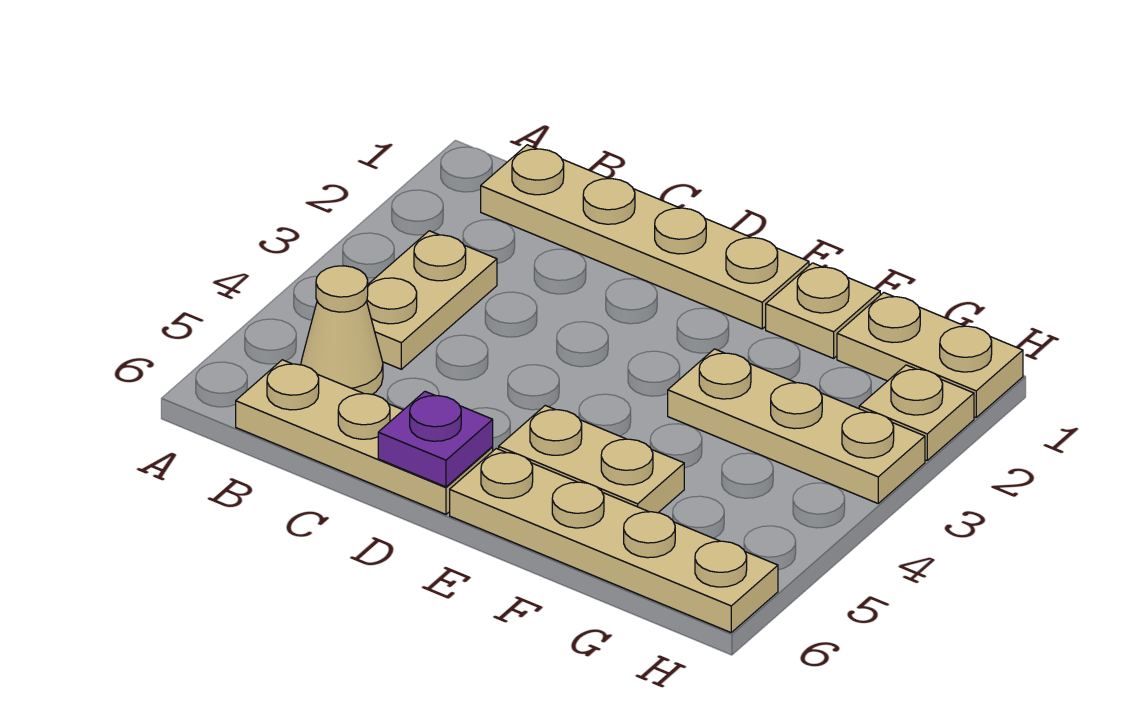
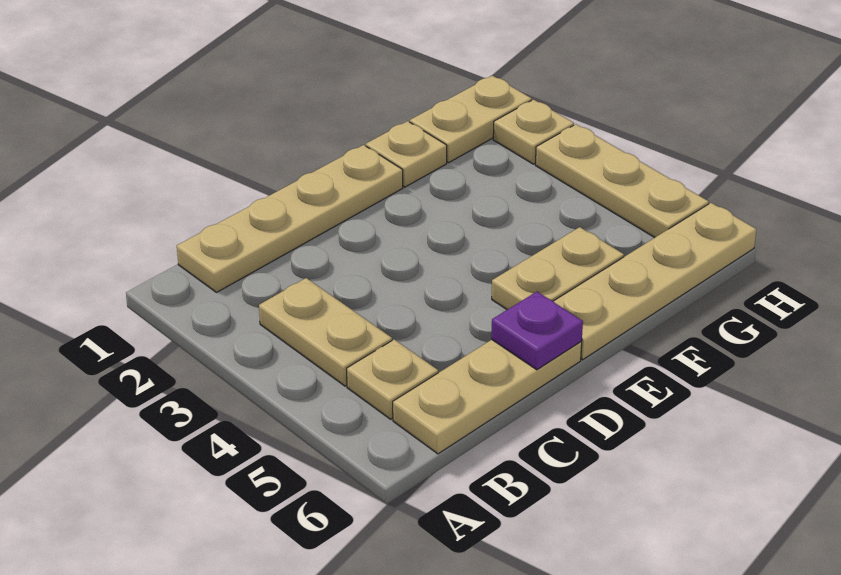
tan 1x1 cone [301,266,383,394] -> tan 1x1 plate [347,340,438,419]
tan 1x3 plate [668,349,925,503] -> tan 1x3 plate turned to [535,124,709,238]

